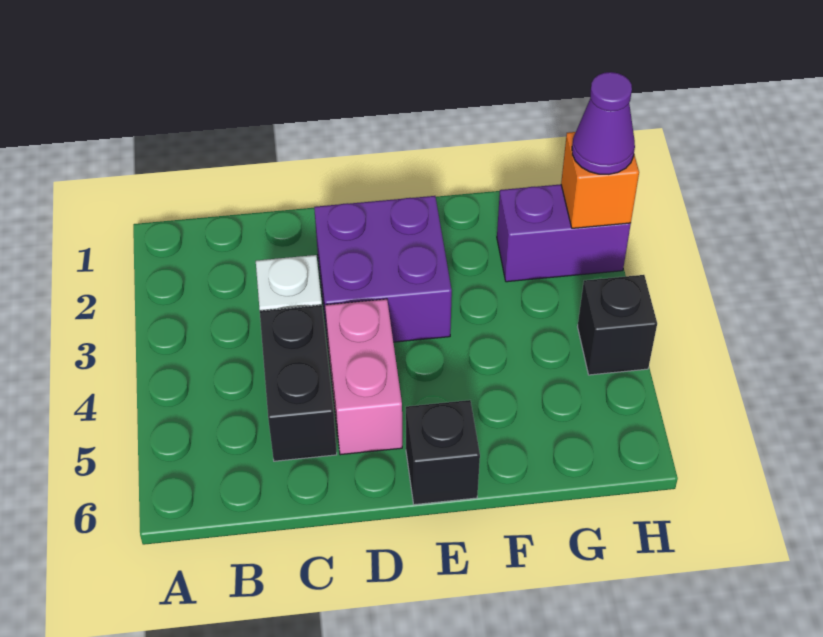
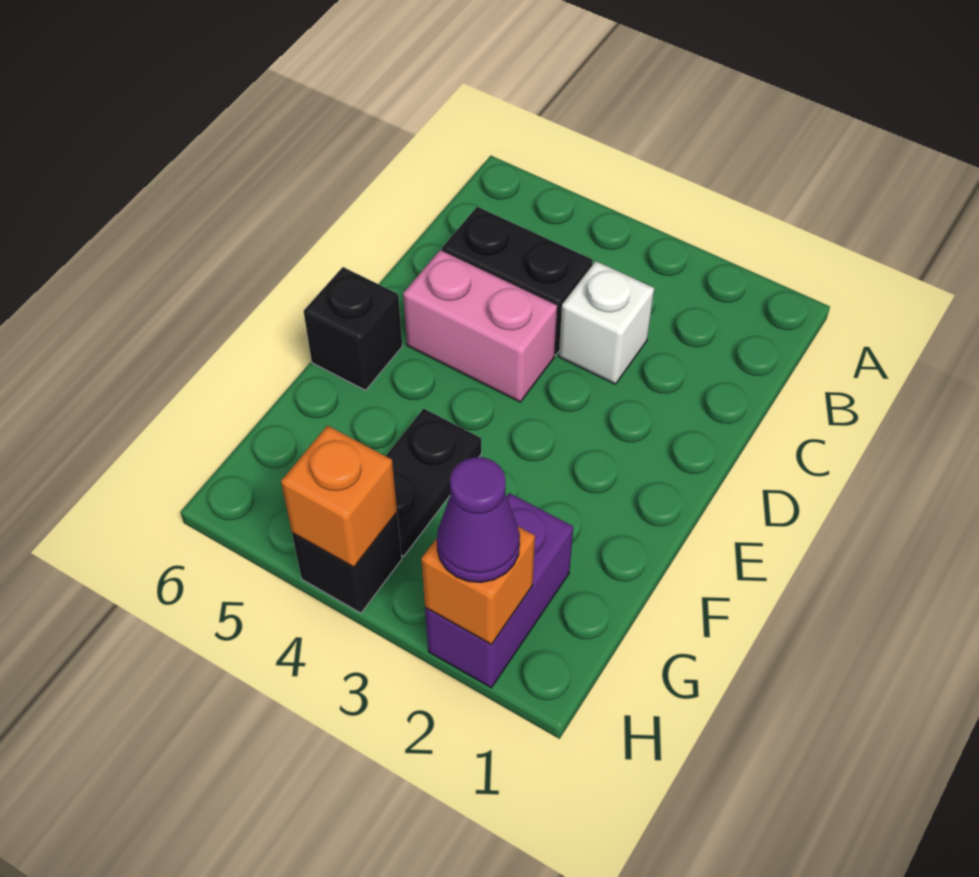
purple 2x2 brick [314,196,452,342] -> none
none -> black 1x2 plate [386,409,482,556]
none -> orange 1x1 brick [281,426,397,567]

